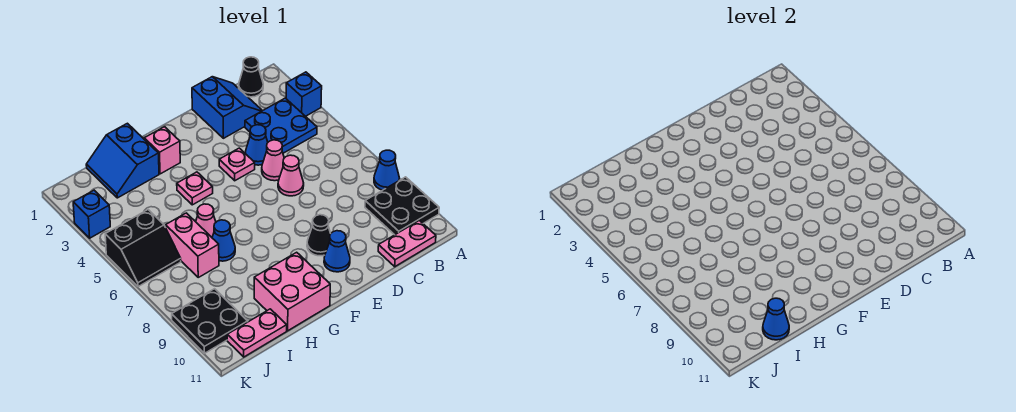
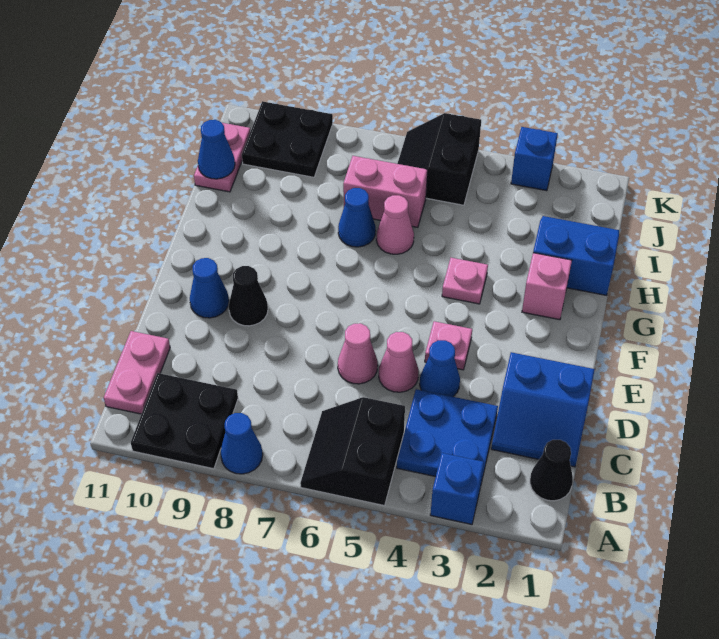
none -> black 2x2 slope [300,397,405,506]
pink 2x2 brick [254,252,330,331] -> none

